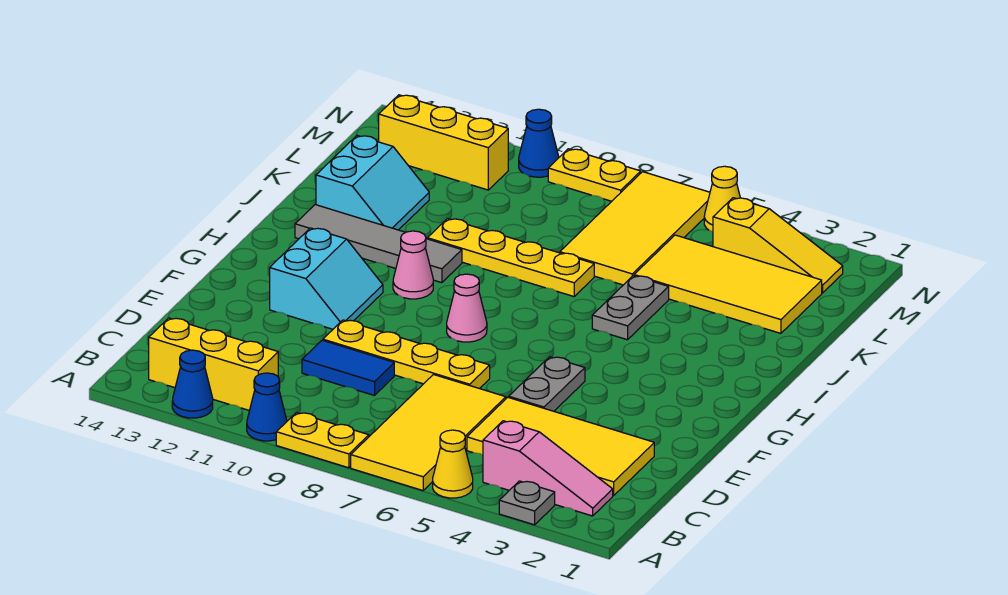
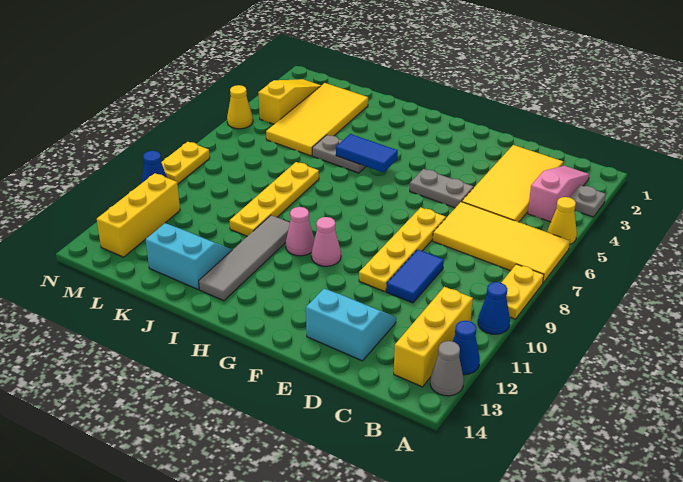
none -> grey 1x1 cone [430,341,464,396]
cyan 2x2 slope [270,228,383,329] -> cyan 2x2 slope moved to [306,289,396,361]
pink 1x1 cone [447,274,487,342] -> pink 1x1 cone moved to [311,217,341,266]
none -> blue 1x2 tile [336,134,398,173]
yellow 2x4 tile [560,172,710,285] -> none

